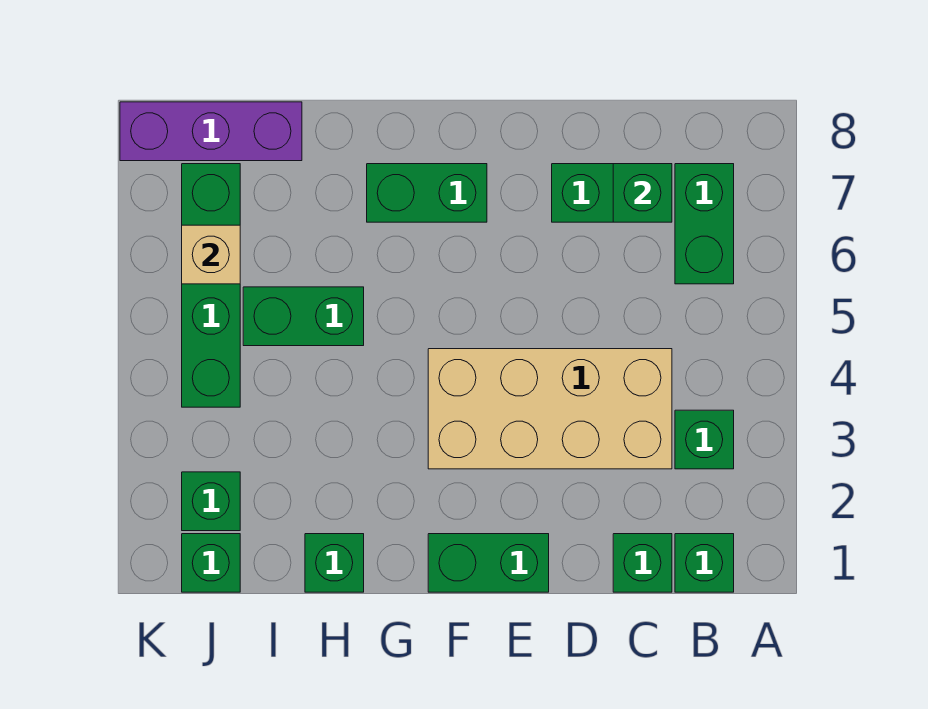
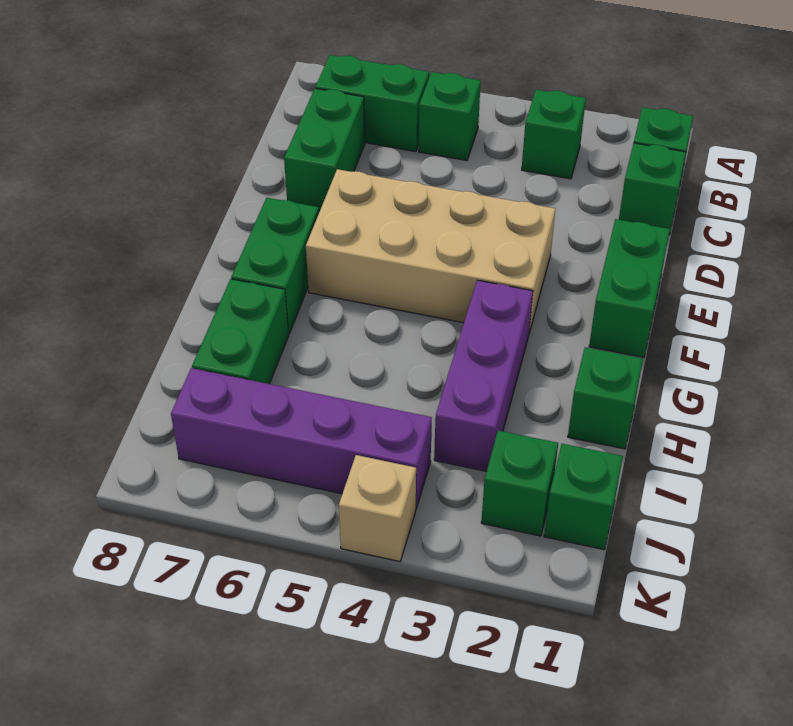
tan 2x4 brick [428,349,672,469] -> tan 2x4 brick turned to [306,169,555,333]
green 1x1 brick [613,164,672,222] -> green 1x1 brick moved to [419,72,481,161]
green 1x2 brick [243,287,364,346] -> green 1x2 brick moved to [192,279,289,384]
purple 1x3 brick [120,102,302,161] -> purple 1x3 brick moved to [434,280,533,471]
green 1x4 brick [182,164,240,407] -> purple 1x4 brick [171,368,432,508]
tan 1x1 brick [182,225,240,284] -> tan 1x1 brick moved to [339,455,416,562]

